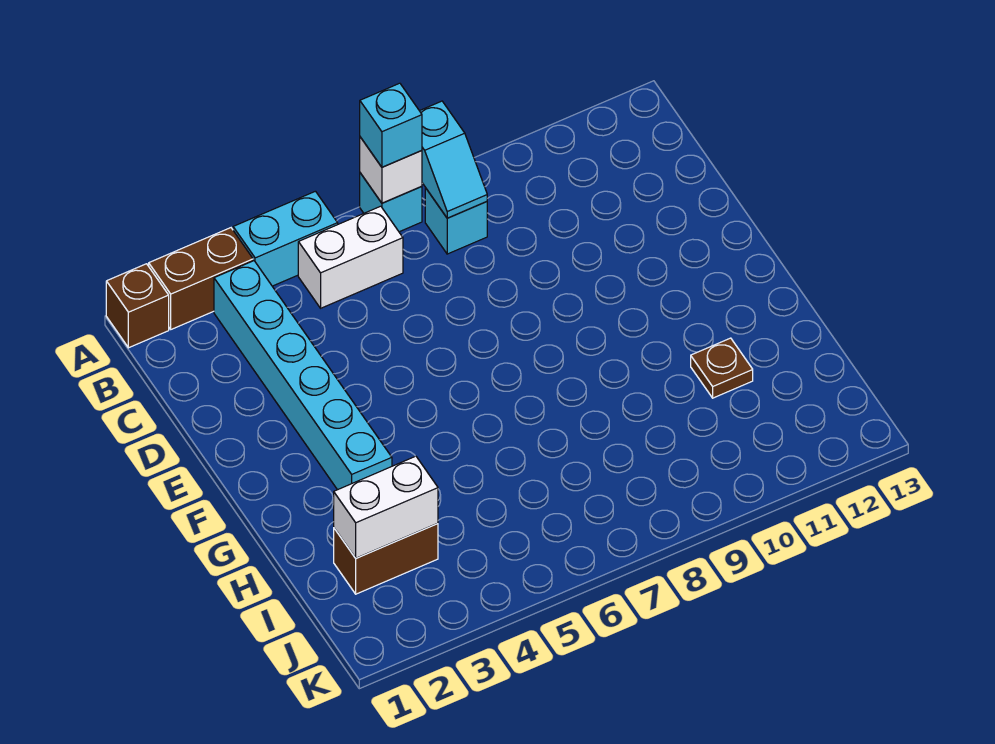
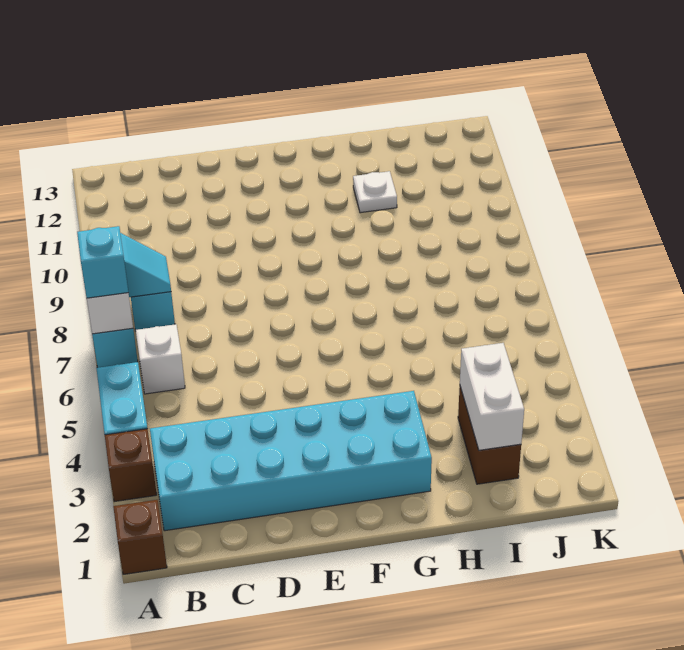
brown 1x2 brick [149,228,253,329] -> brown 1x1 brick [105,429,157,502]
cyan 1x6 brick [214,261,392,490] -> cyan 2x6 brick [150,391,432,531]
white 1x2 brick [298,206,403,308] -> white 1x1 brick [136,324,185,394]
brown 1x1 plate [691,338,753,398] -> white 1x1 plate [353,171,397,213]

